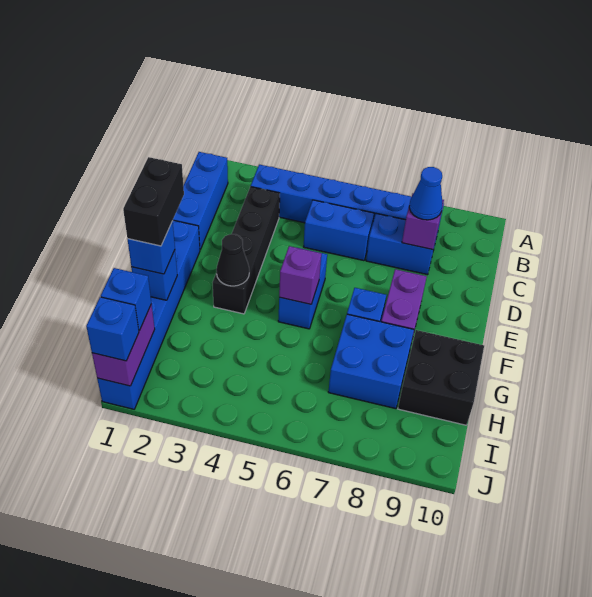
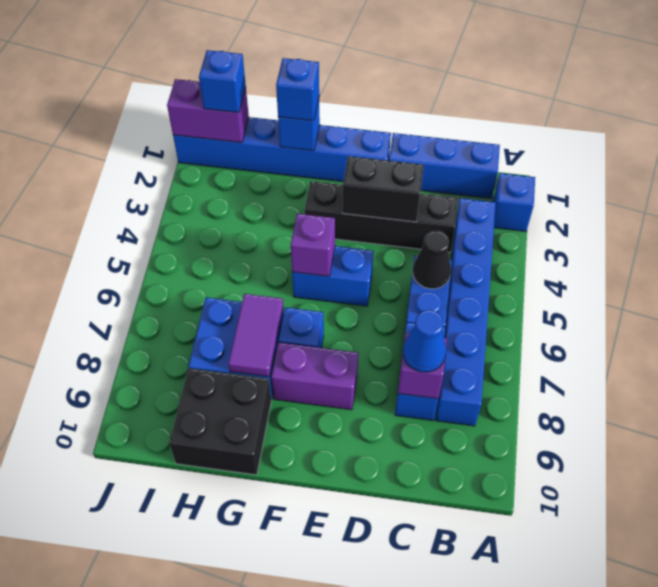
black 1x2 brick [123,157,184,246] -> black 1x2 brick moved to [342,156,424,222]
black 1x1 cone [216,234,249,286] -> black 1x1 cone moved to [413,231,451,289]
none -> purple 1x2 tile [228,294,283,377]
blue 1x1 brick [86,297,139,361] -> blue 1x1 brick moved to [493,173,535,232]

